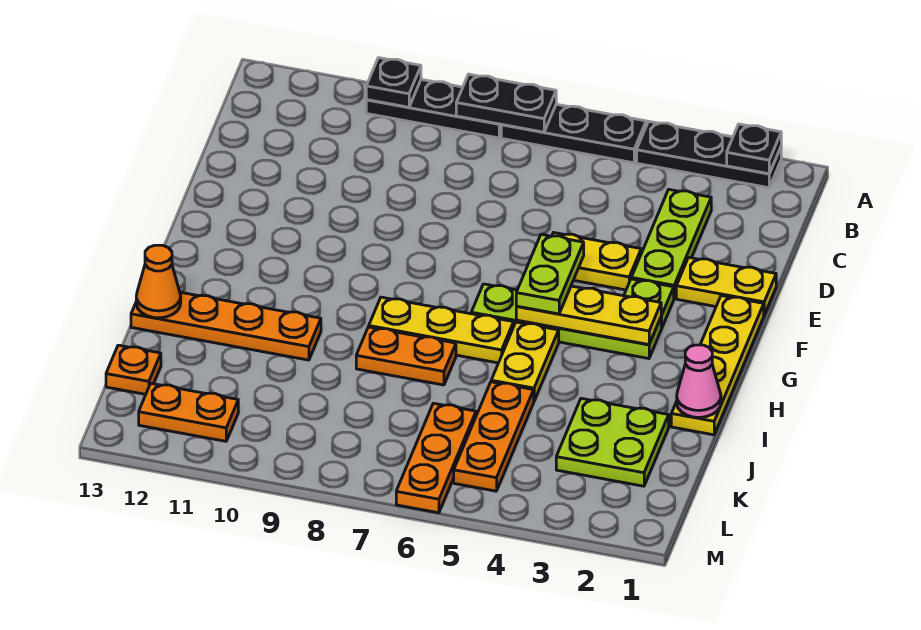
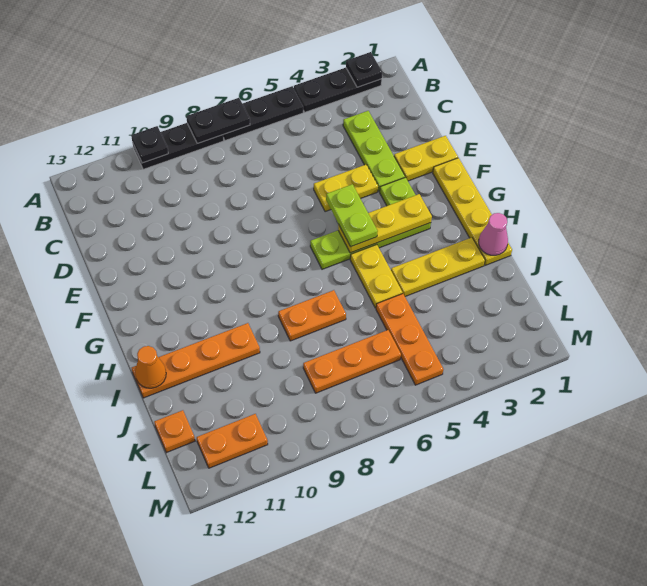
yellow 1x3 plate [369,297,514,363] -> yellow 1x3 plate moved to [391,238,485,296]
lime 2x2 plate [556,398,669,486] -> none
orange 1x3 plate [396,403,476,513] -> orange 1x3 plate turned to [303,330,401,393]

